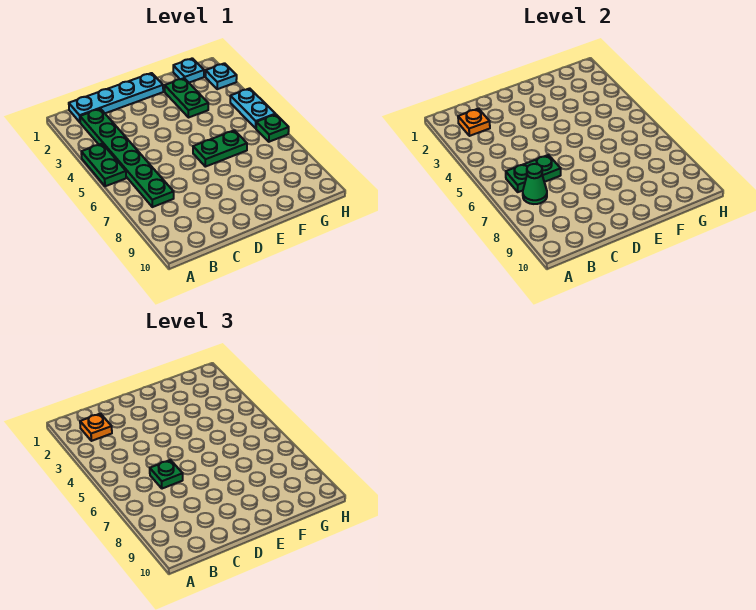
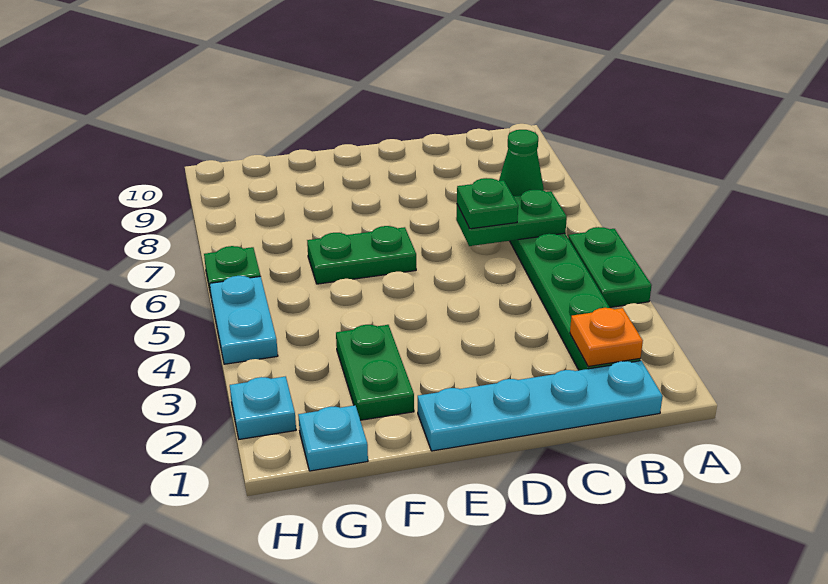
orange 1x1 plate [80,414,112,441] -> none

